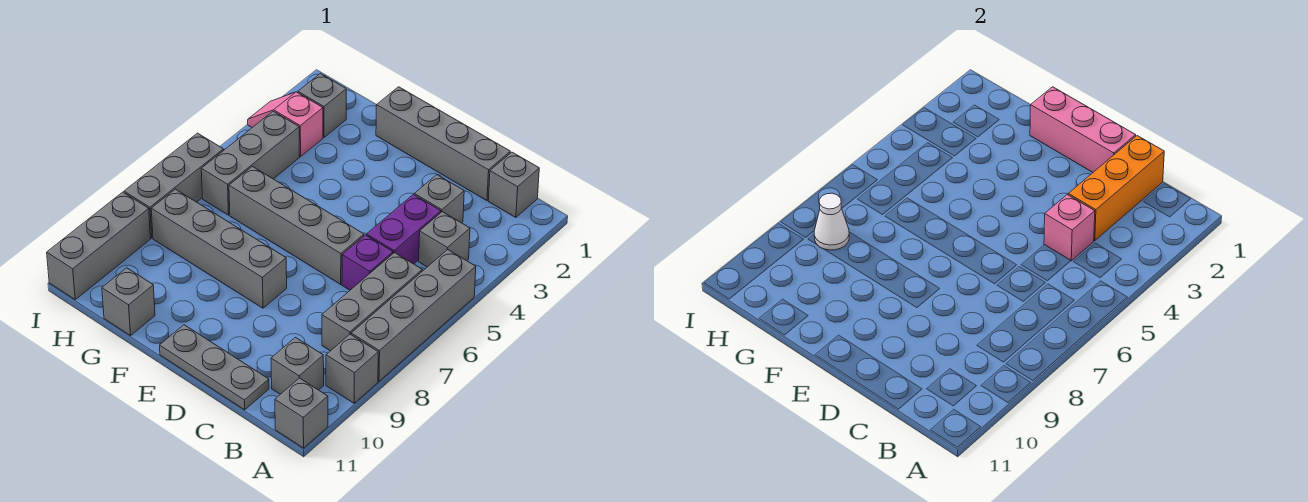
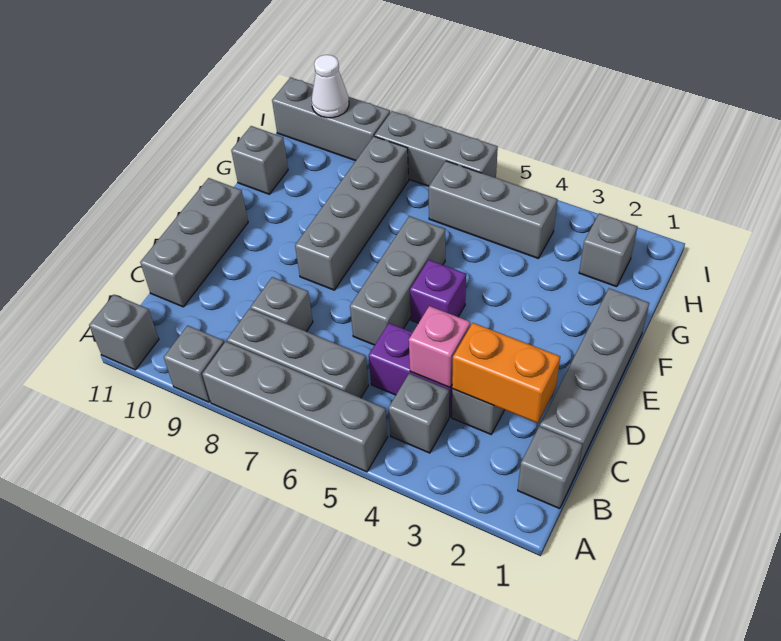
grey 1x1 brick [271,337,324,394] -> grey 1x1 brick moved to [251,277,313,332]
orange 1x3 brick [1068,136,1164,241] -> orange 1x2 brick [452,323,560,423]
purple 1x1 brick [342,235,393,290] -> purple 1x1 brick moved to [410,260,466,323]
grey 1x3 plate [160,325,269,410] -> grey 1x3 brick [140,178,248,307]
pink 1x3 brick [1030,87,1136,172] -> none
grey 1x4 brick [229,167,364,284] -> grey 1x3 brick [350,216,445,345]
pink 1x2 slope [248,92,323,156] -> none
white 1x1 cone [814,193,849,250] -> white 1x1 cone moved to [312,55,349,118]

